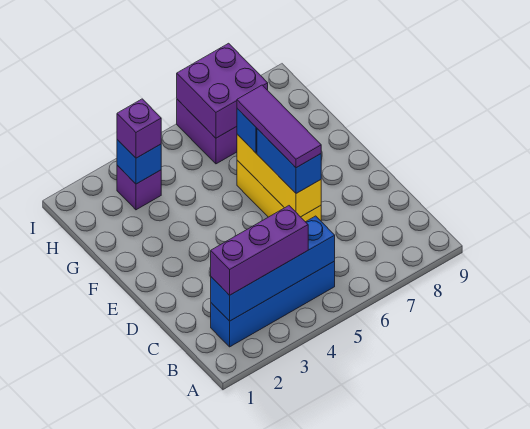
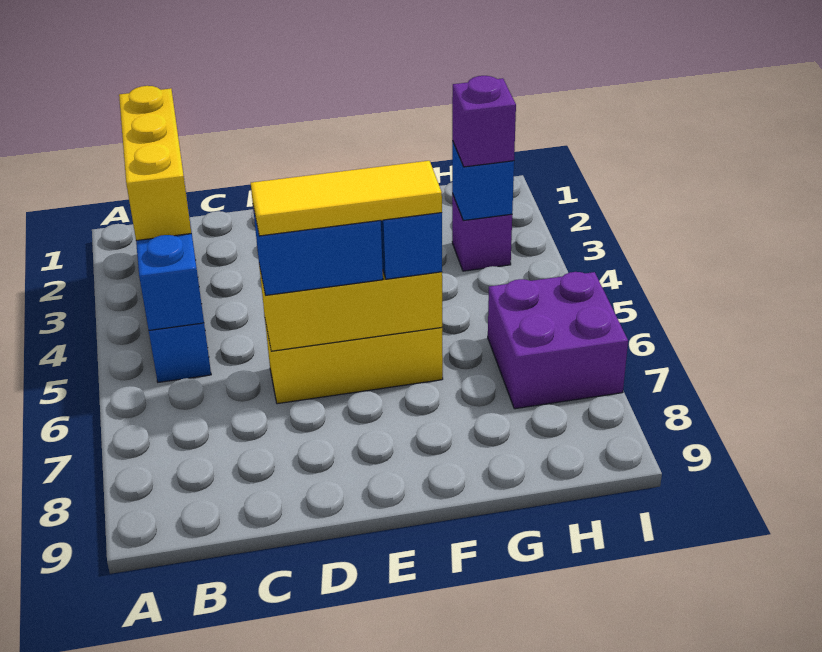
purple 1x3 brick [211,206,308,295] -> yellow 1x3 brick [119,86,191,240]
purple 1x3 tile [237,85,321,168] -> yellow 1x3 tile [251,161,442,236]
purple 2x2 brick [177,43,268,138] -> none

